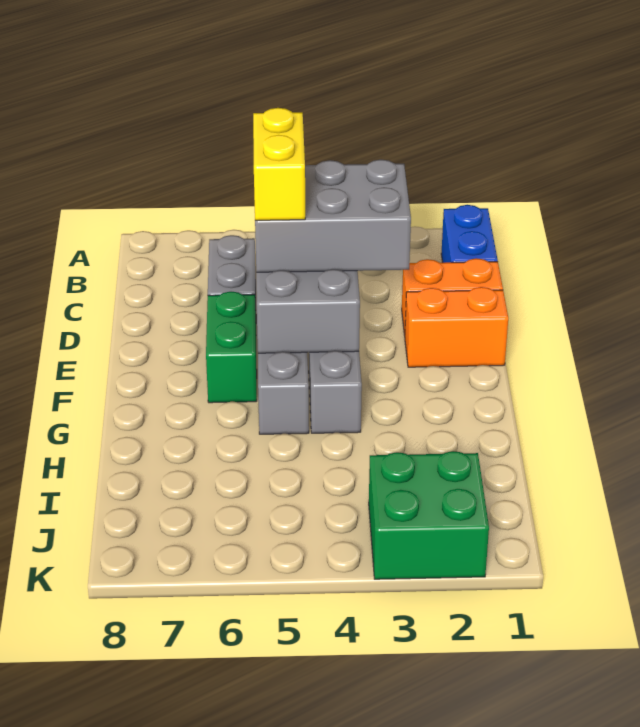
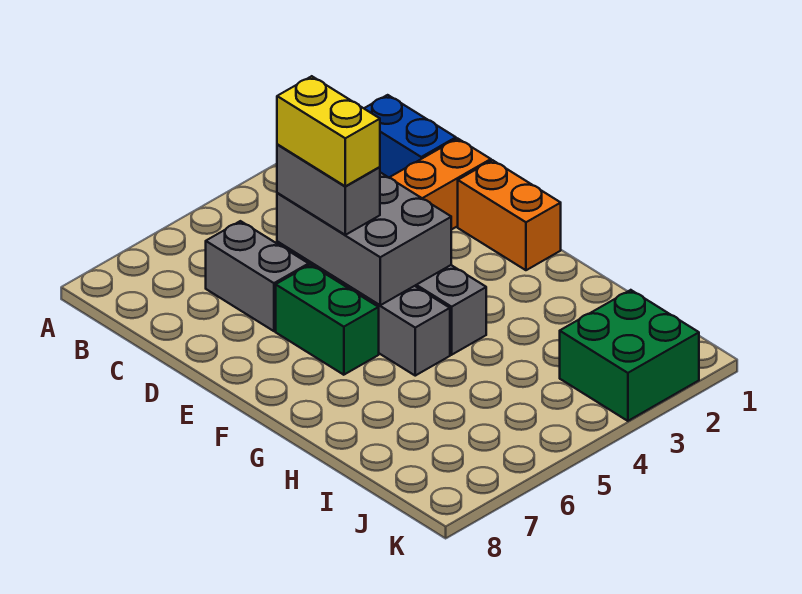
grey 2x3 brick [255,160,411,272] -> grey 1x2 brick [277,144,380,235]
orange 1x2 brick [405,287,508,367] -> orange 1x2 brick turned to [458,160,561,270]

